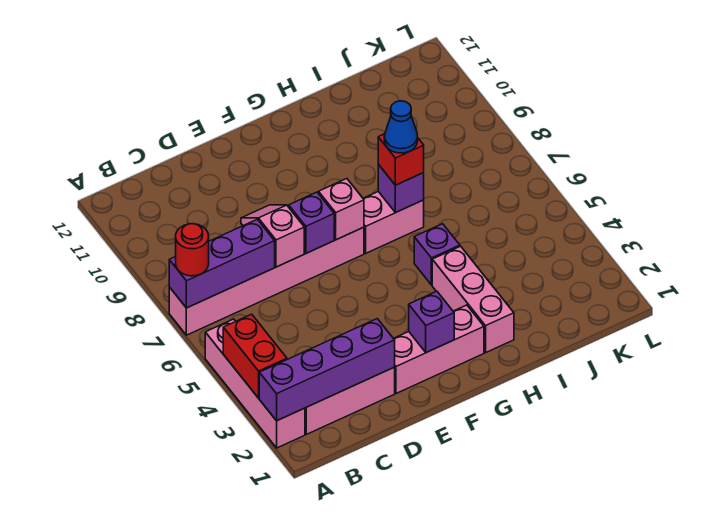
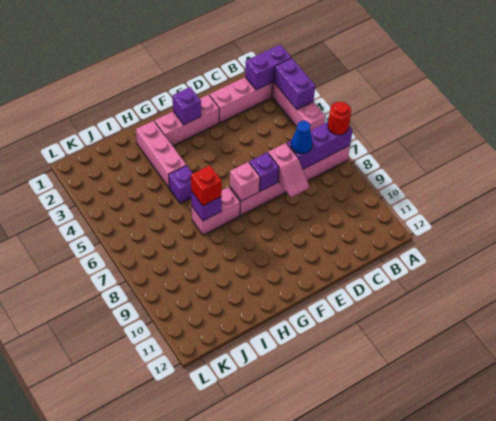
purple 1x4 brick [259,319,395,421] -> purple 1x2 brick [245,45,291,90]
red 1x2 brick [223,314,287,398] -> purple 1x2 brick [274,58,315,109]
blue 1x1 cone [384,101,418,153] -> blue 1x1 cone moved to [291,121,313,154]

